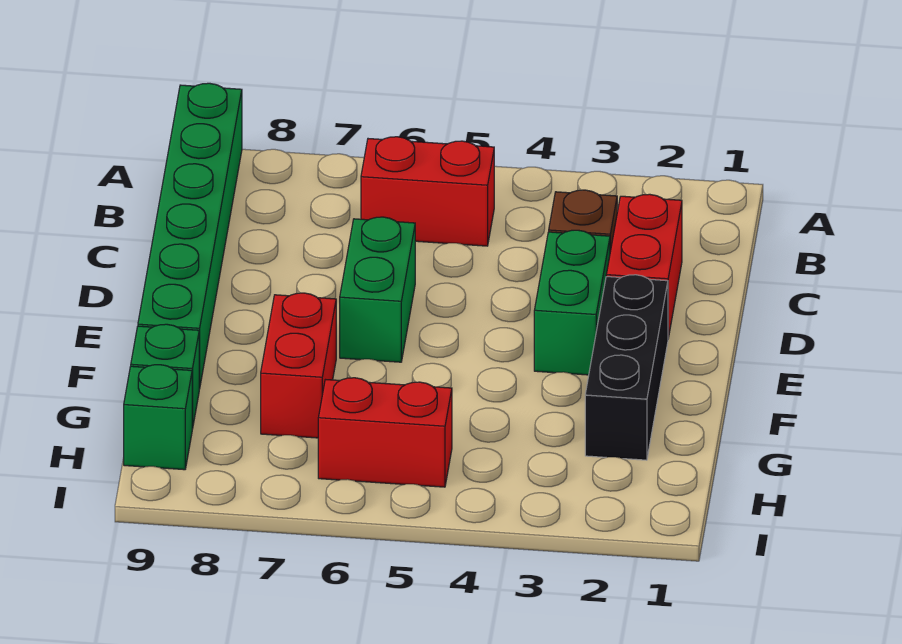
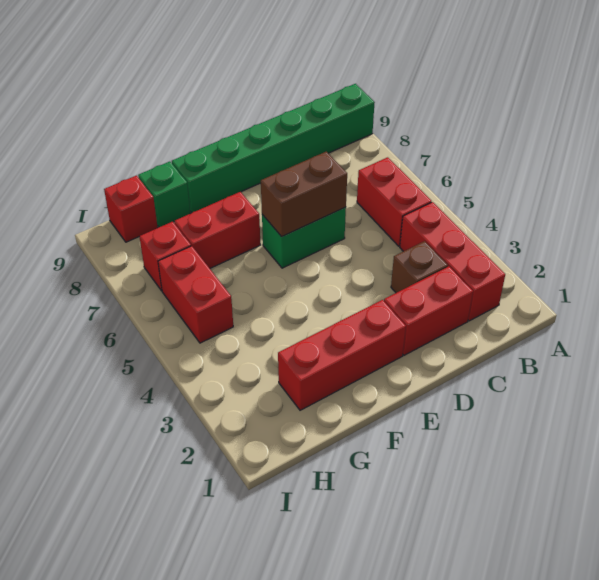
none -> red 1x3 brick [400,202,505,321]
green 1x2 brick [534,230,610,375] -> none
none -> brown 1x2 brick [261,152,347,237]
black 1x3 brick [585,275,668,460] -> red 1x3 brick [278,300,406,410]
none -> red 1x1 brick [139,222,191,291]
green 1x1 brick [124,365,192,470] -> red 1x1 brick [104,176,158,242]

